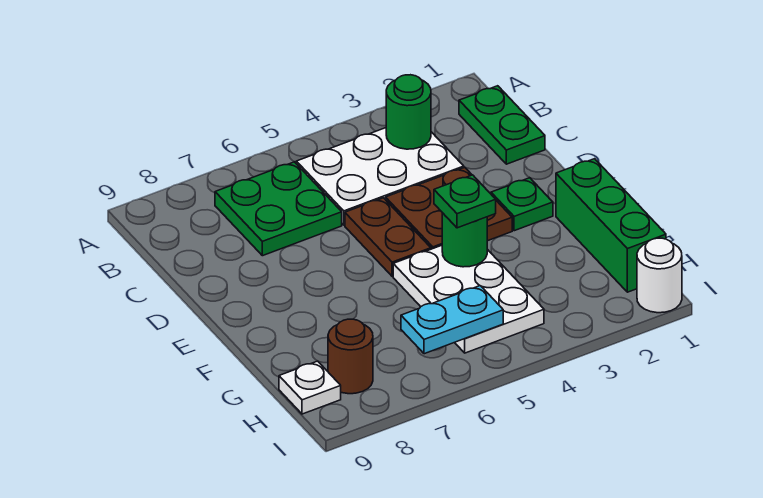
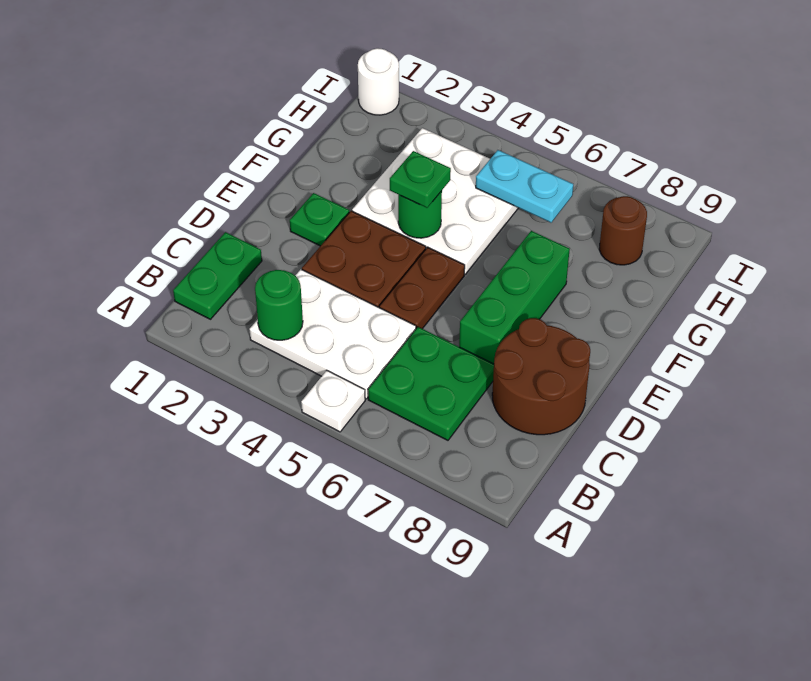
none -> brown 2x2 round brick [492,318,590,435]
green 1x3 brick [556,159,666,292] -> green 1x3 brick moved to [459,231,570,364]
white 2x3 plate [393,245,544,353] -> white 3x3 plate [352,128,518,274]
white 1x1 plate [279,361,341,414] -> white 1x1 plate moved to [301,371,365,432]

